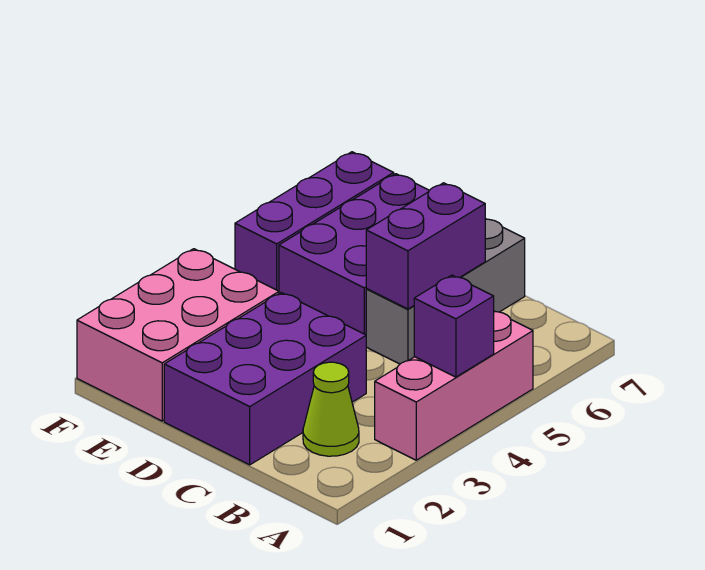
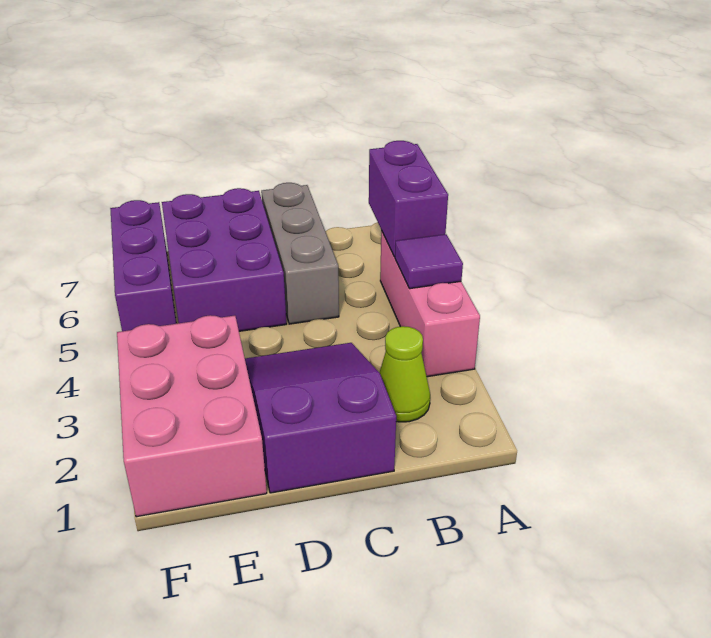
purple 1x1 brick [414,275,494,377] -> purple 1x1 tile [395,234,463,289]
purple 2x3 brick [164,293,366,465] -> purple 2x3 slope [245,343,396,493]
purple 1x2 brick [366,183,485,309] -> purple 1x2 brick moved to [369,141,448,257]

